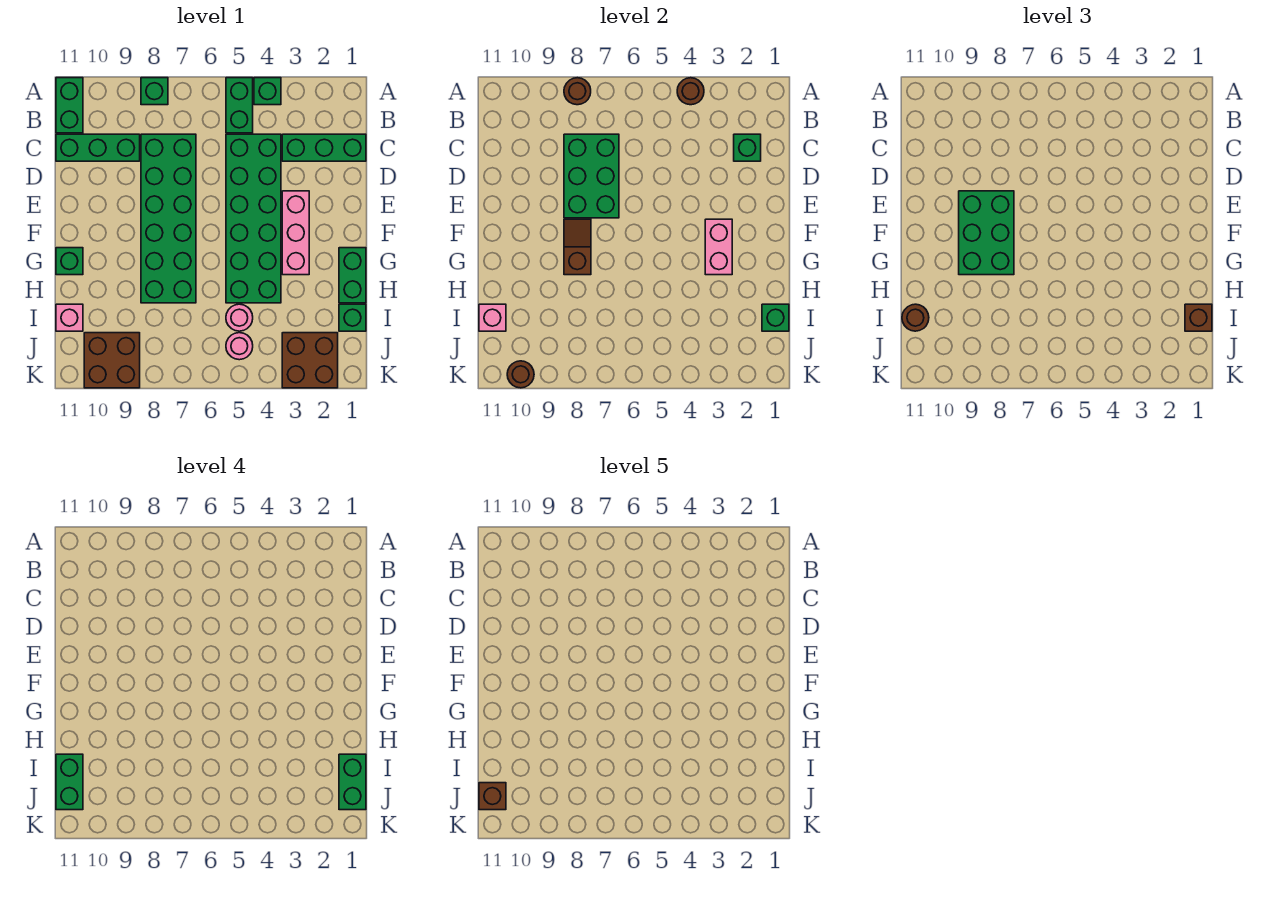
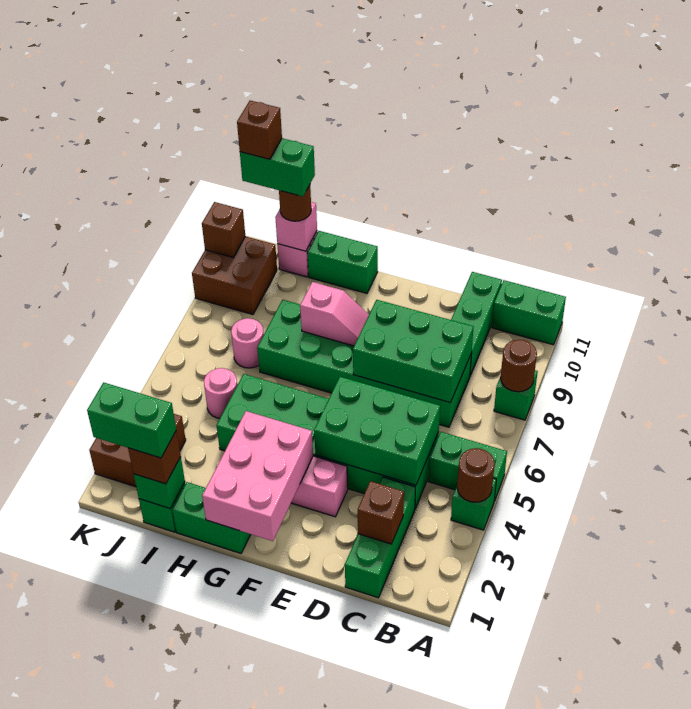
green 1x1 brick [734,134,761,161] -> brown 1x1 brick [358,481,404,544]
green 2x3 brick [959,191,1014,275] -> green 2x3 brick moved to [314,377,440,485]
pink 1x2 brick [705,219,732,275] -> pink 2x3 brick [202,411,313,541]
brown 1x2 slope [564,219,591,275] -> pink 1x2 slope [300,282,369,346]
green 1x1 brick [56,248,83,275] -> green 1x2 brick [307,231,378,293]
pink 1x1 round brick [226,333,253,360] -> pink 1x1 round brick moved to [231,318,264,368]
brown 1x1 round brick [507,361,534,388] -> brown 1x1 brick [202,202,245,257]

